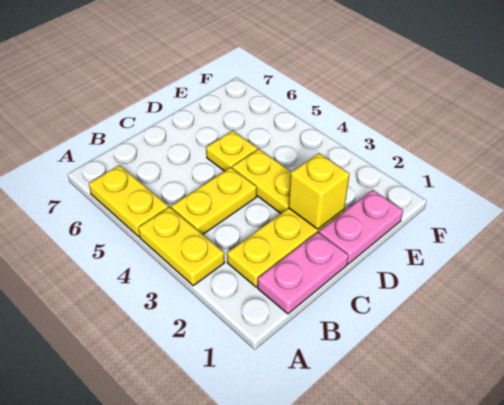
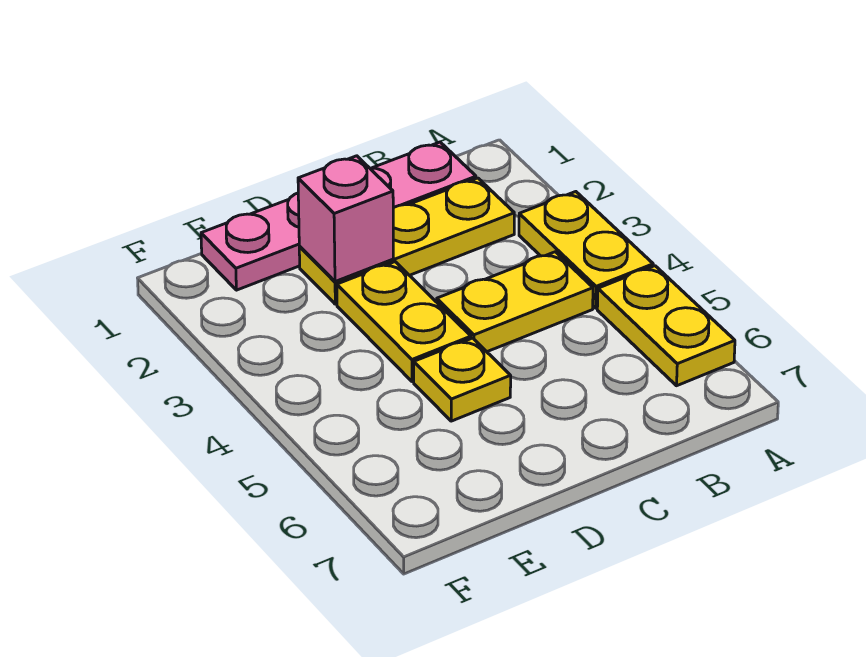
yellow 1x1 brick [289,153,350,229] -> pink 1x1 brick [298,156,393,282]

